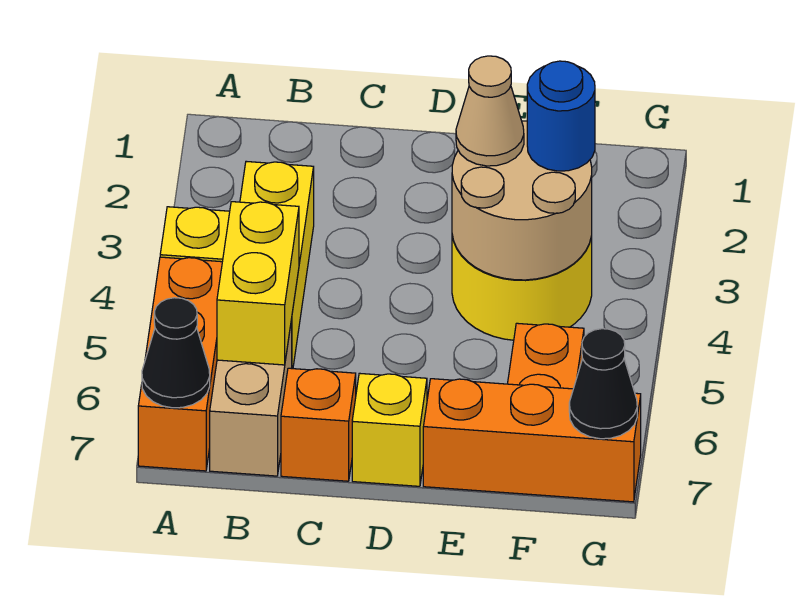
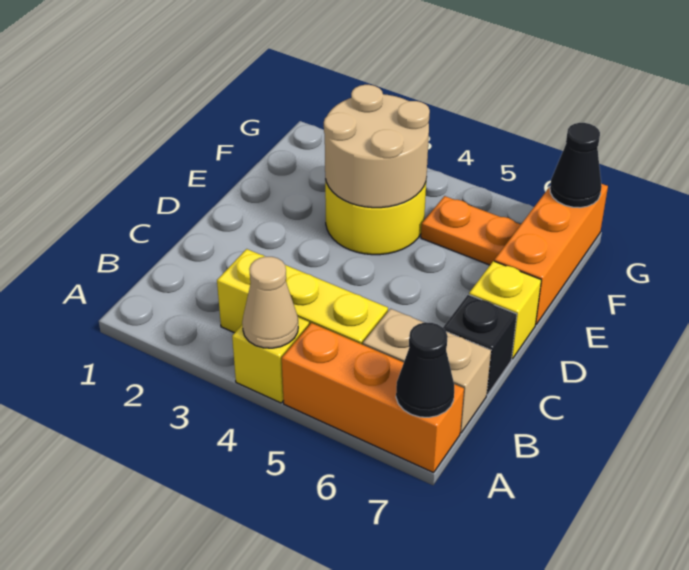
yellow 1x2 brick [217,202,299,365] -> none
orange 1x1 brick [281,368,356,481] -> black 1x1 brick [443,295,517,395]
tan 1x1 cone [456,56,524,166] -> tan 1x1 cone moved to [242,257,298,348]
blue 1x1 round brick [527,61,595,171] -> none

